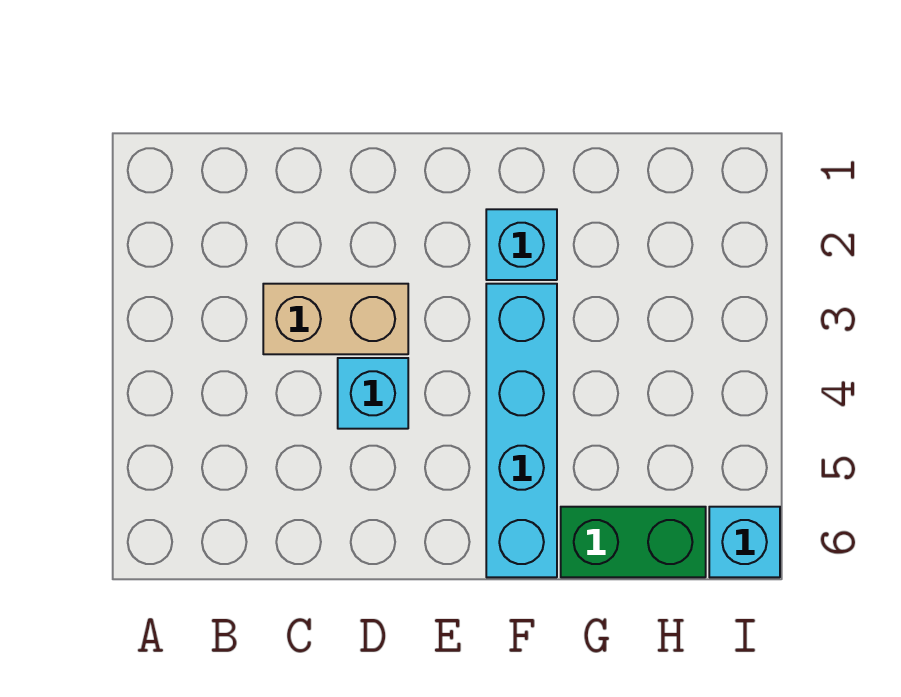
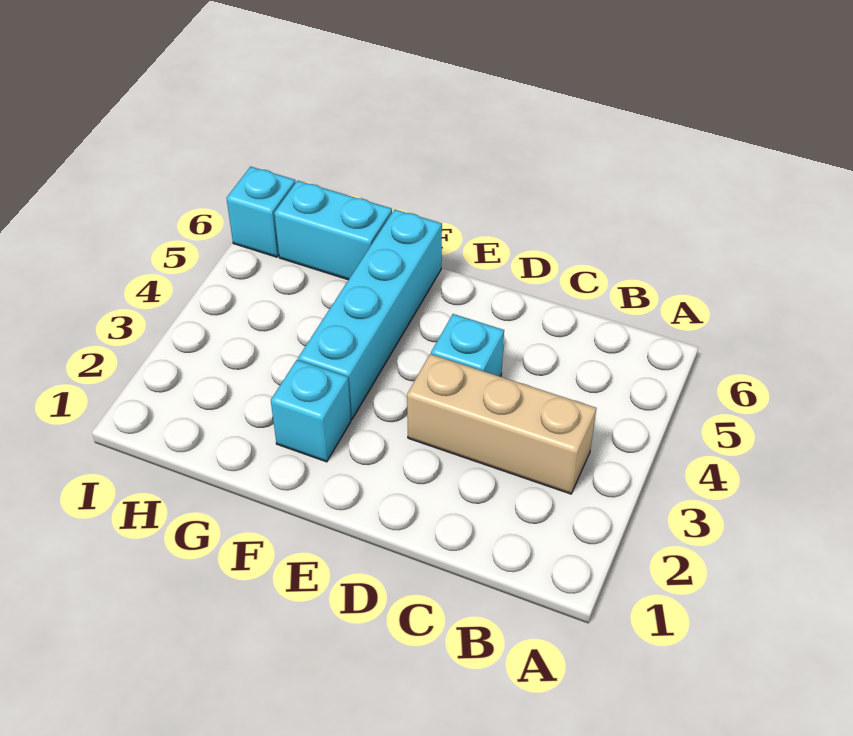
tan 1x2 brick [263,284,408,354] -> tan 1x3 brick [407,354,596,494]
green 1x2 brick [561,507,706,577] -> cyan 1x2 brick [274,181,392,280]

